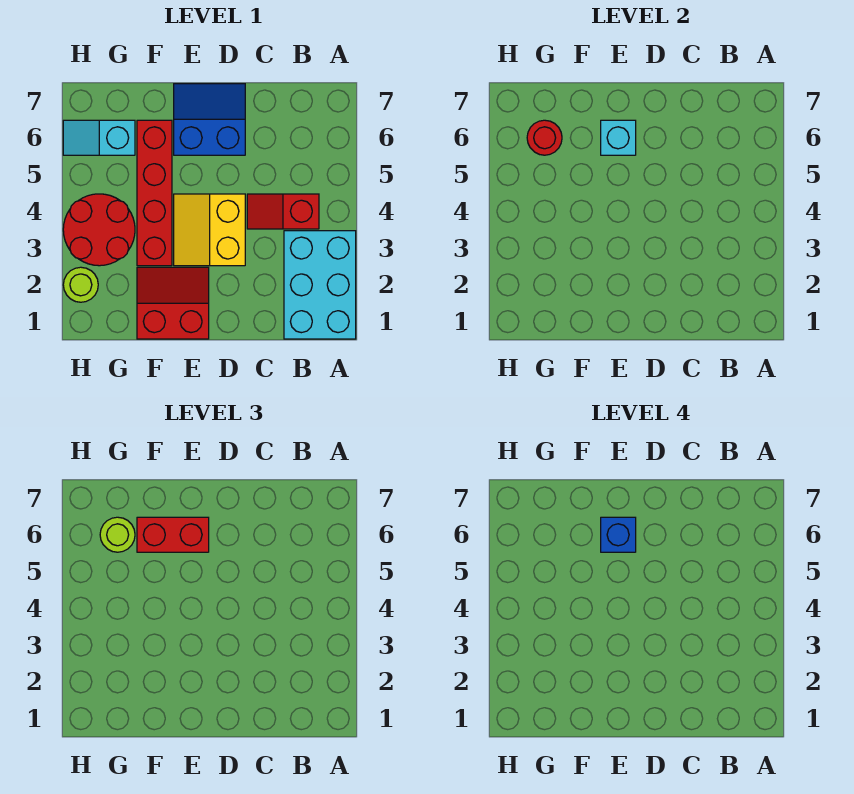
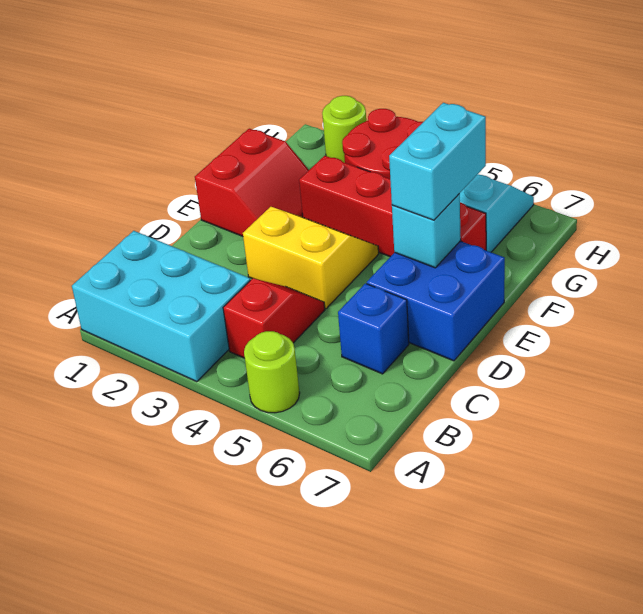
blue 2x2 slope [174,84,245,155] -> blue 2x2 brick [367,241,505,361]
red 1x2 brick [137,517,209,552] -> cyan 1x2 brick [389,103,486,220]
blue 1x1 brick [601,517,636,552] -> blue 1x1 brick moved to [338,283,409,374]
red 1x1 round brick [527,120,562,155] -> none
lime 1x1 round brick [100,517,135,552] -> lime 1x1 round brick moved to [244,331,300,413]

